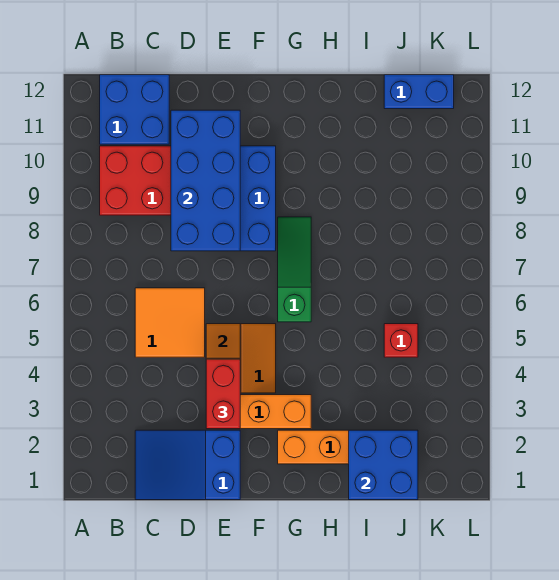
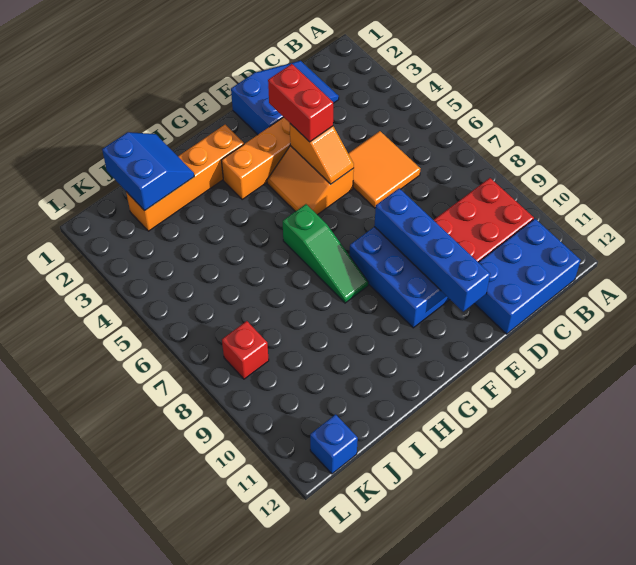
blue 2x2 brick [100,75,169,144] -> blue 2x3 brick [474,219,581,334]
blue 2x4 brick [171,110,240,251] -> blue 1x4 brick [374,188,490,312]
blue 2x2 brick [349,430,418,500] -> blue 2x2 slope [102,132,194,211]
red 1x1 brick [384,324,418,357] -> red 1x1 brick moved to [222,321,269,379]
blue 1x2 brick [384,75,454,109] -> blue 1x1 brick [310,414,358,474]

